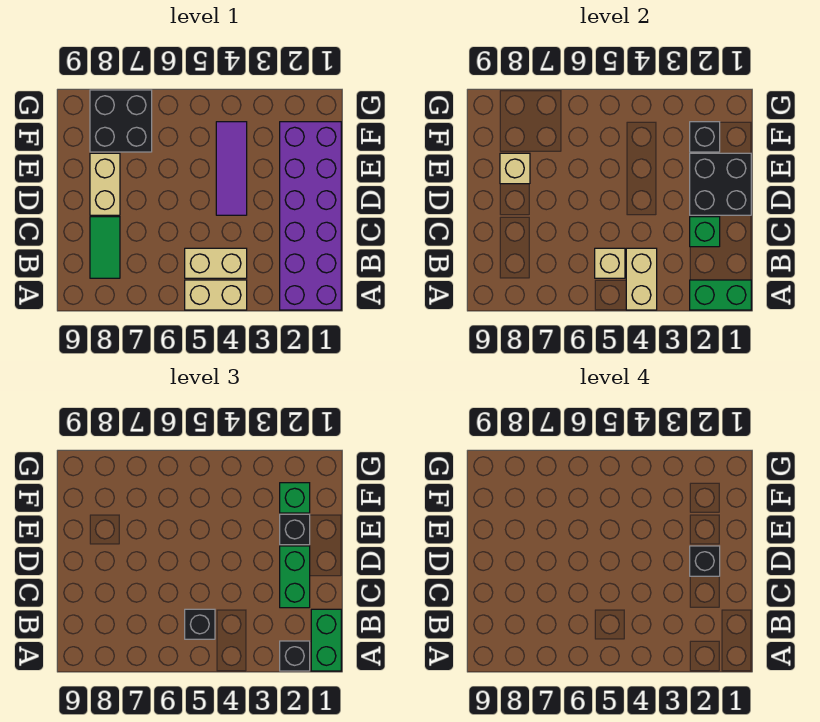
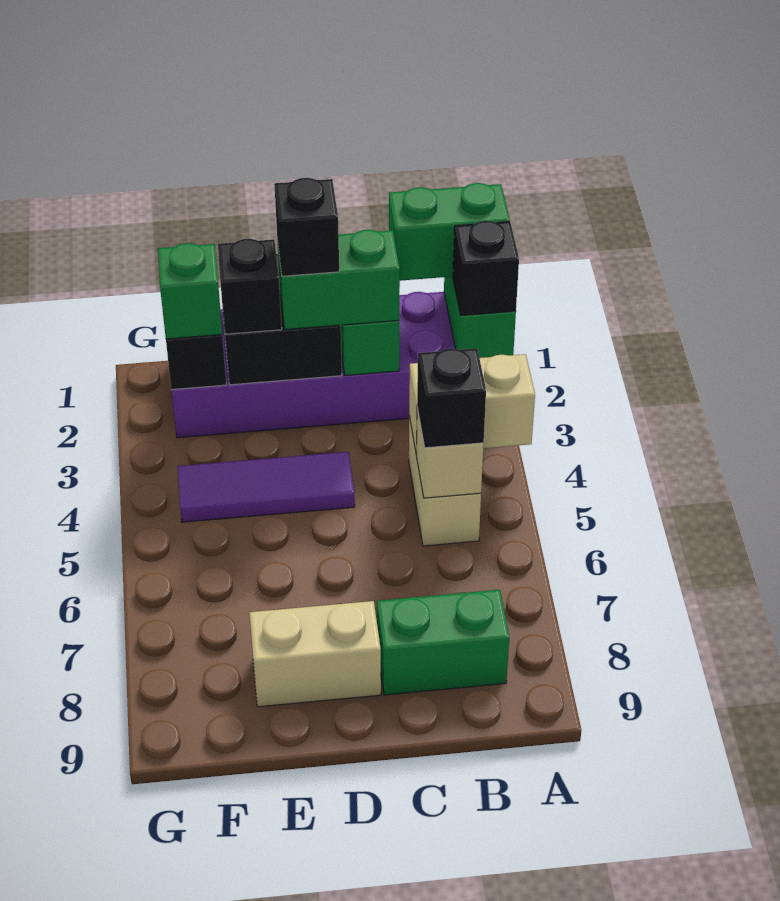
tan 1x2 brick [185,280,247,310] -> none
green 1x2 tile [90,217,120,278] -> green 1x2 brick [377,590,509,695]
tan 1x1 brick [500,153,530,184] -> none
black 2x2 brick [90,90,152,152] -> none

